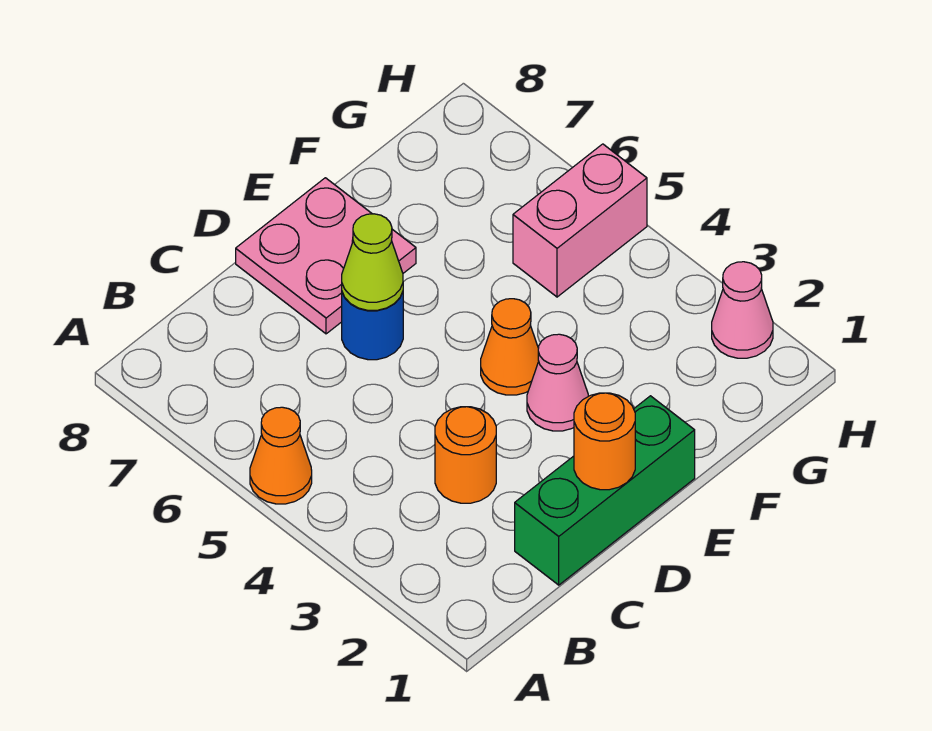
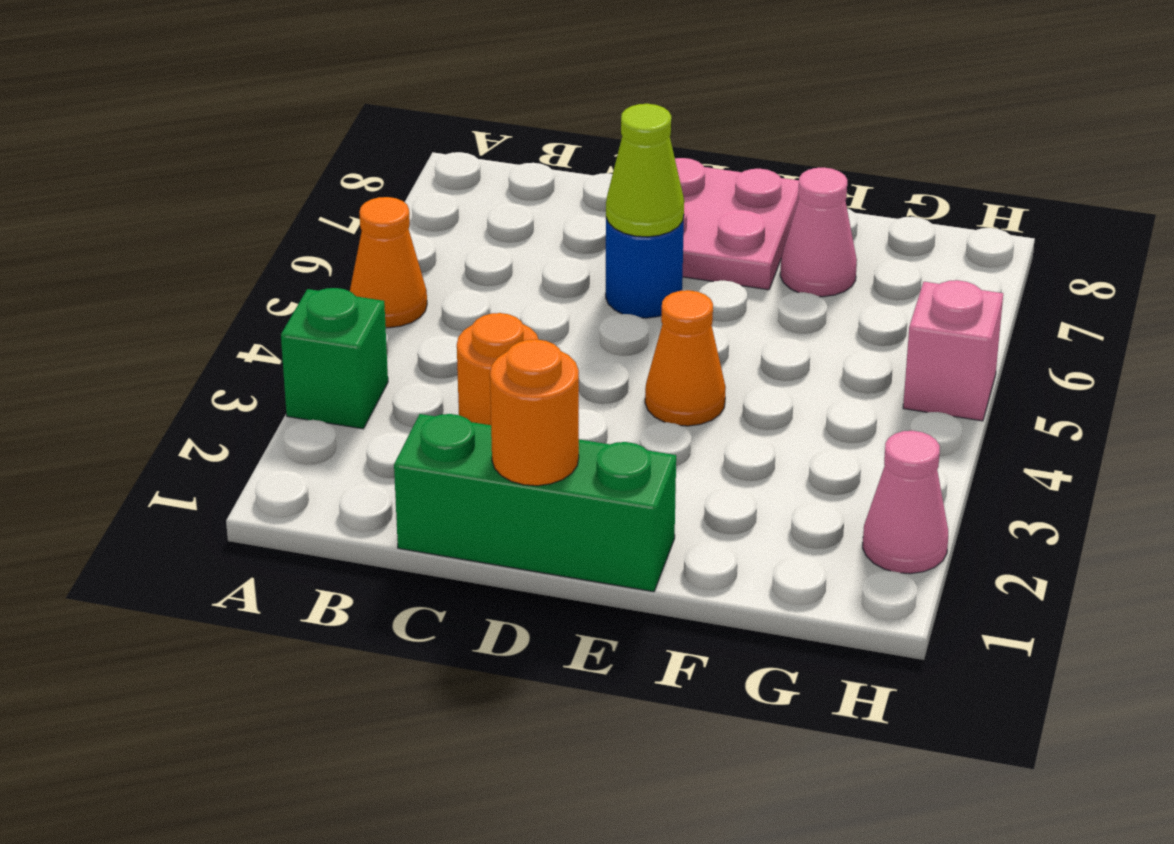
none -> green 1x1 brick [281,288,388,429]
pink 1x1 cone [527,334,588,431] -> pink 1x1 cone moved to [780,168,857,297]
pink 1x2 brick [513,144,647,297] -> pink 1x1 brick [903,280,1003,421]

